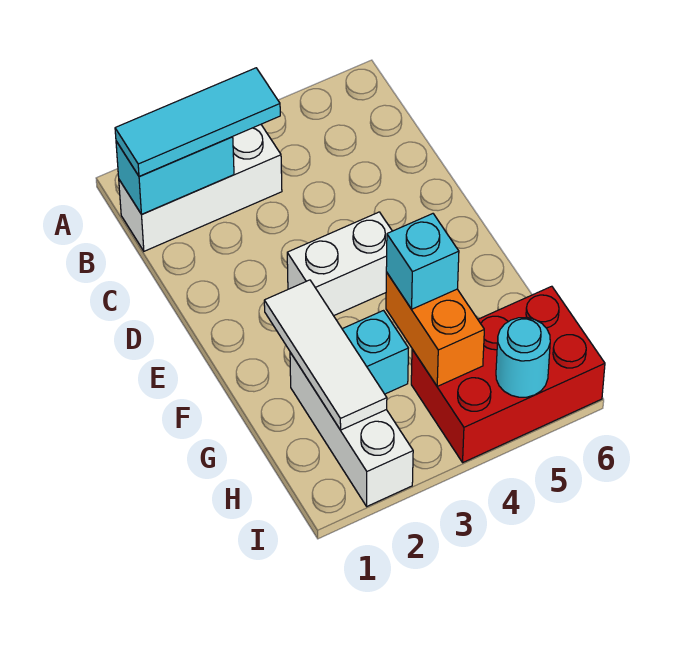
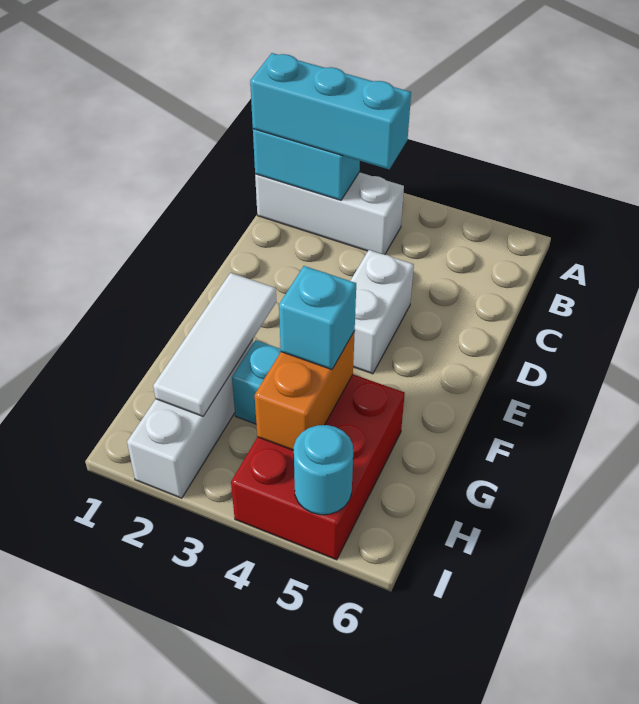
cyan 1x3 tile [115,68,280,177] -> cyan 1x3 brick [250,53,411,169]
white 1x2 brick [287,212,392,316] -> white 1x2 brick turned to [350,250,414,374]
red 2x3 brick [411,286,605,462] -> red 2x3 brick turned to [231,374,405,560]

